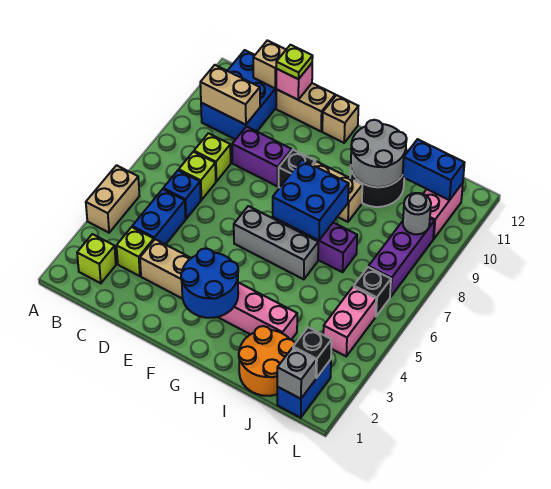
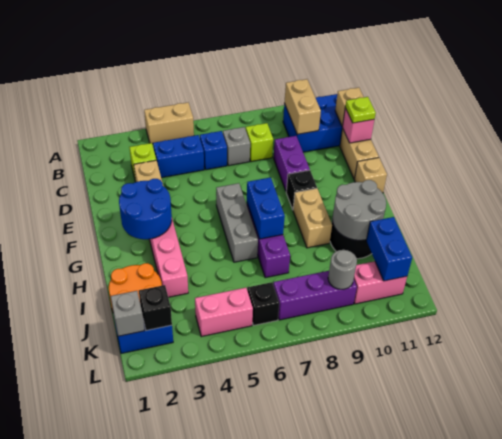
lime 1x1 brick [77,234,116,283] -> none
lime 1x1 brick [179,152,216,200] -> grey 1x1 brick [223,127,250,166]
blue 2x2 brick [273,160,349,240] -> blue 1x2 brick [247,177,285,239]

